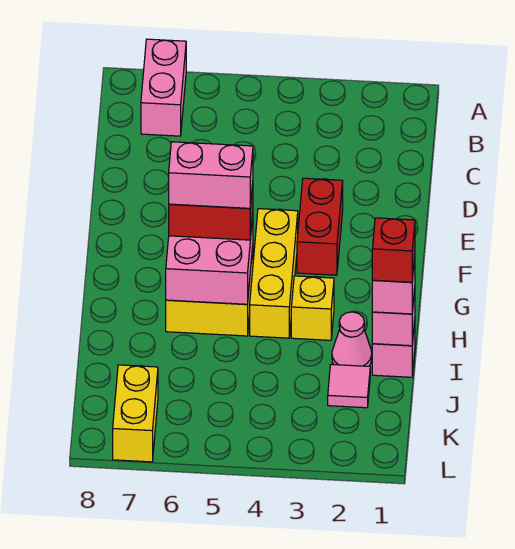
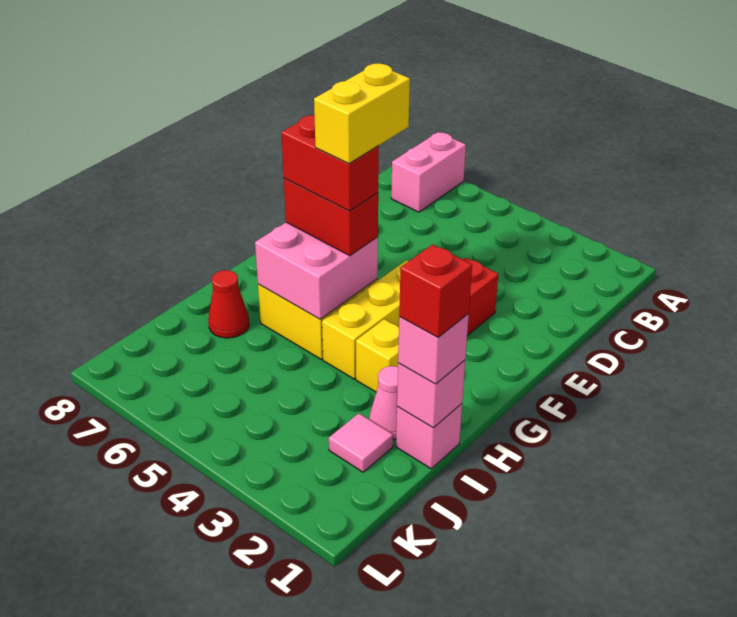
pink 1x2 brick [169,142,253,208] -> red 1x2 brick [282,115,379,211]
none -> red 1x1 cone [208,270,249,338]
yellow 1x2 brick [113,365,158,462] -> yellow 1x2 brick moved to [314,64,410,164]

